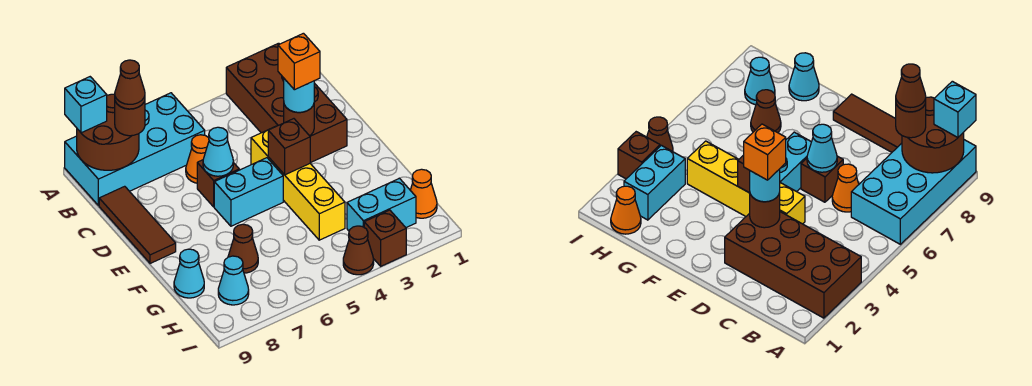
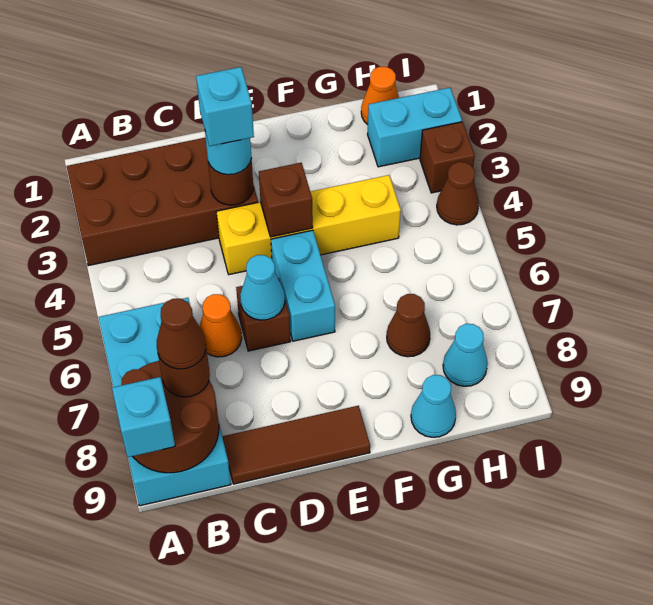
orange 1x1 brick [278,33,320,90] -> cyan 1x1 brick [196,67,254,146]
cyan 1x2 brick [347,178,416,231] -> cyan 1x2 brick turned to [368,88,462,167]

